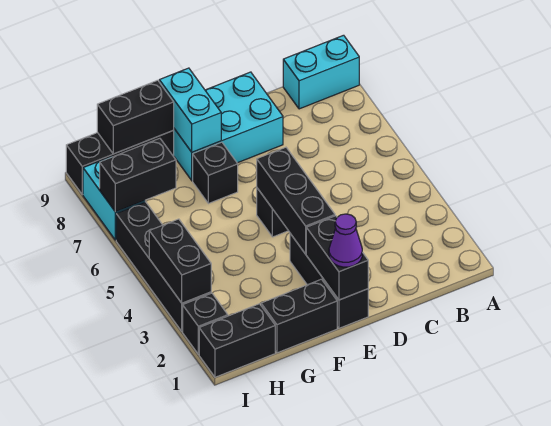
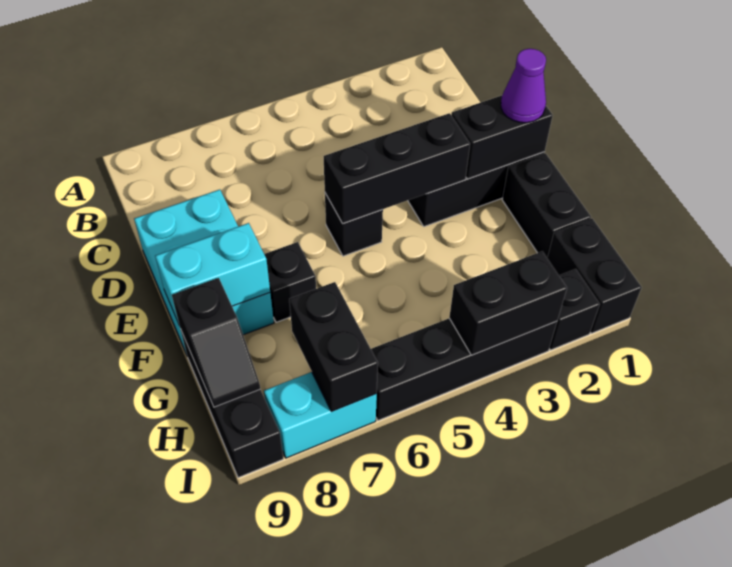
cyan 1x2 brick [283,35,359,109] -> none
black 1x2 brick [97,80,174,154] -> black 1x2 slope [172,278,260,407]

